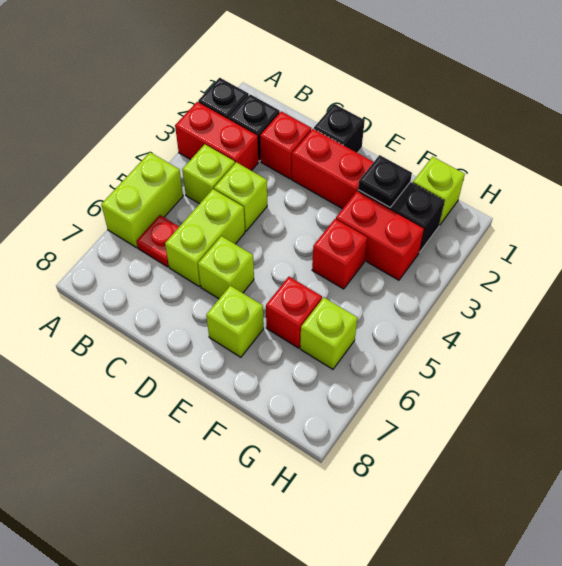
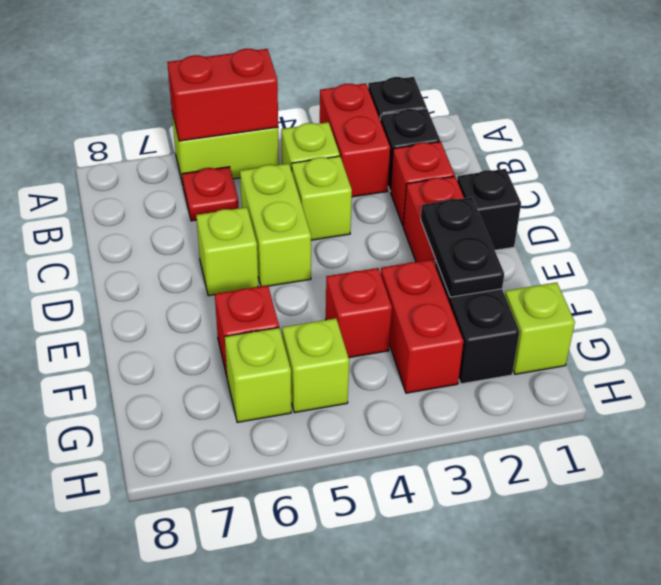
none -> red 1x2 brick [167,49,278,141]
lime 1x2 brick [165,189,245,286] -> lime 1x2 brick turned to [240,164,311,286]
lime 1x1 brick [206,286,264,357] -> lime 1x1 brick moved to [282,318,349,413]
black 1x1 plate [358,155,412,207] -> black 1x2 plate [421,197,504,297]

